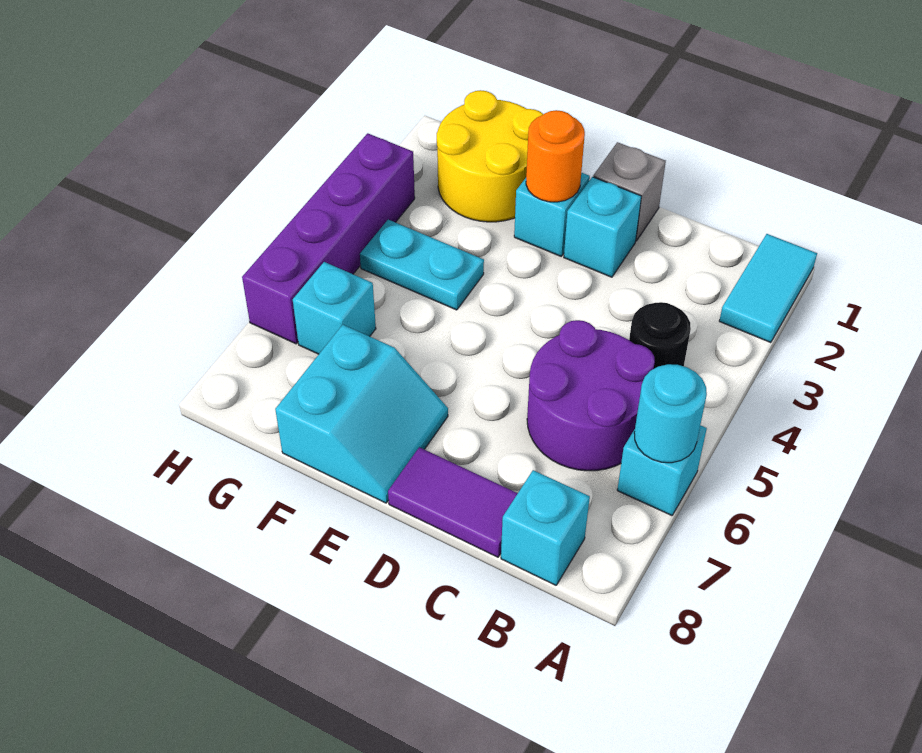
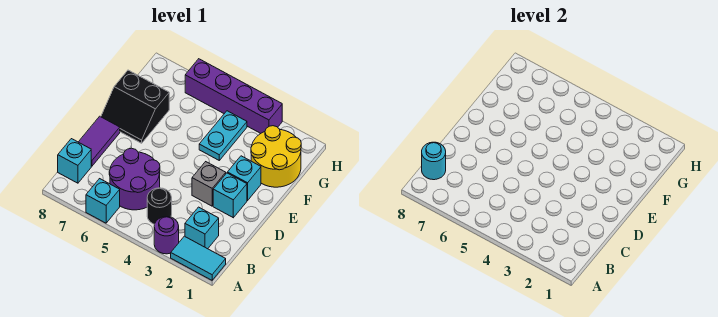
none -> purple 1x1 round brick [154,217,179,254]
cyan 1x1 round brick [634,364,707,463] -> cyan 1x1 round brick moved to [422,142,446,180]
grey 1x1 brick [593,142,666,241] -> grey 1x1 brick moved to [192,162,226,206]
orange 1x1 round brick [526,110,585,202] -> none
cyan 2x2 slope [275,325,448,503] -> black 2x2 slope [101,70,169,143]
cyan 1x1 brick [293,262,376,354] -> cyan 1x1 brick moved to [185,207,219,249]

